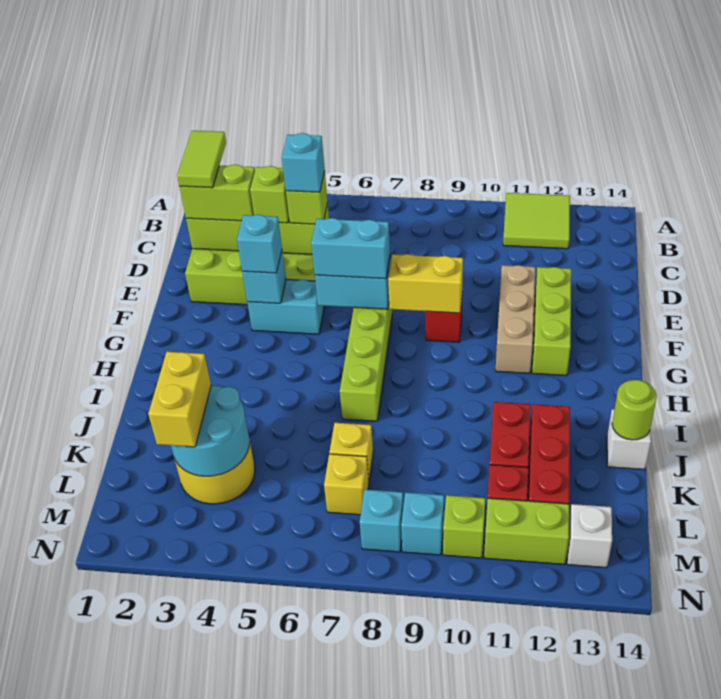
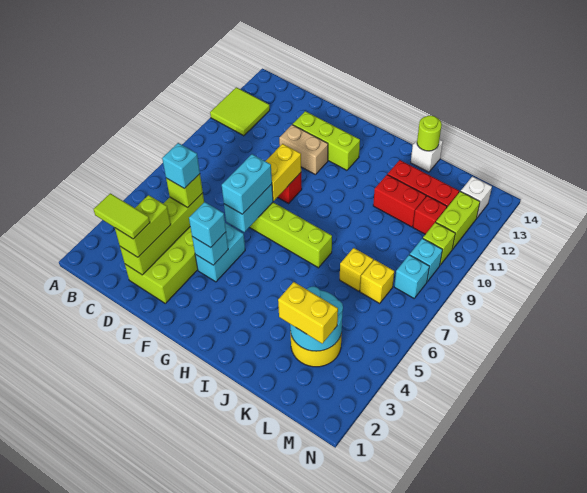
lime 1x1 brick [250,166,289,223] -> none
tan 1x3 brick [495,265,535,373] -> tan 1x2 brick [279,125,328,174]

